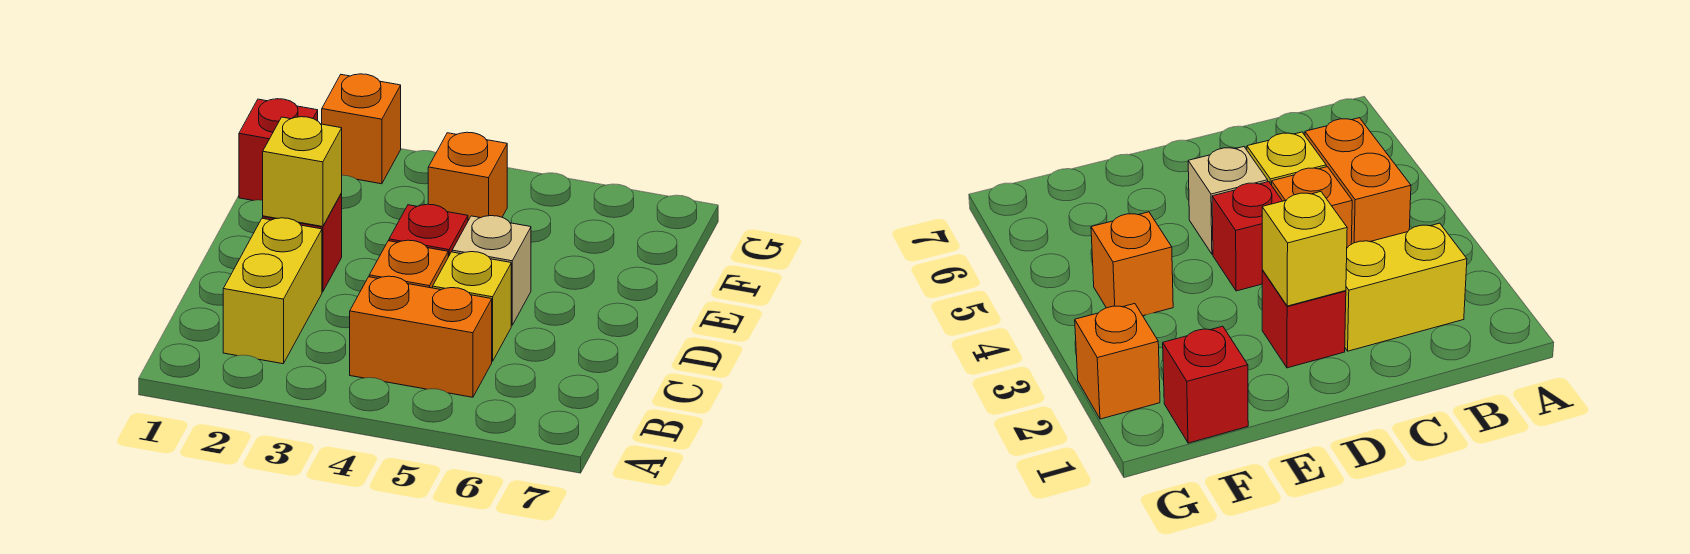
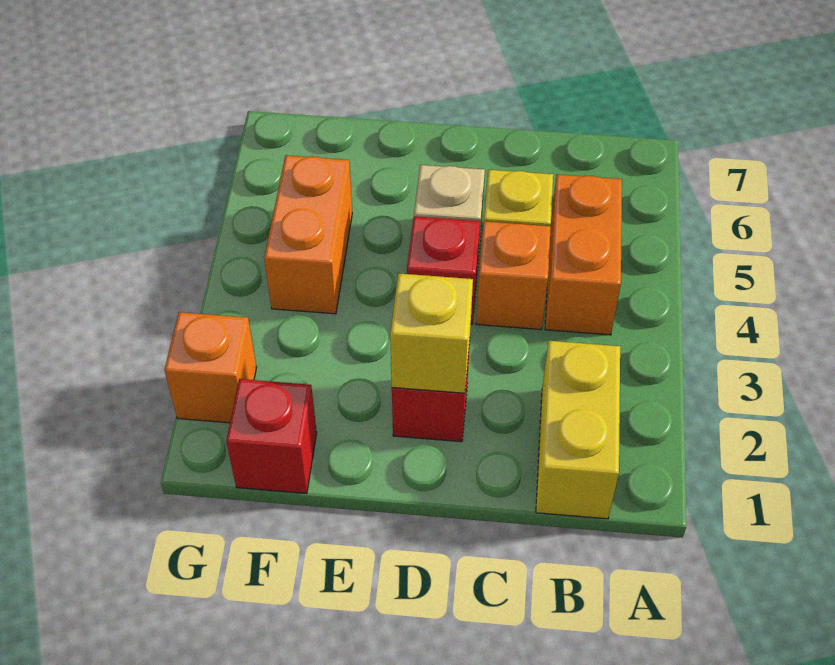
yellow 1x2 brick [223,218,322,364] -> yellow 1x2 brick turned to [536,341,620,519]
orange 1x1 brick [428,132,507,221] -> orange 1x2 brick [264,155,352,314]

